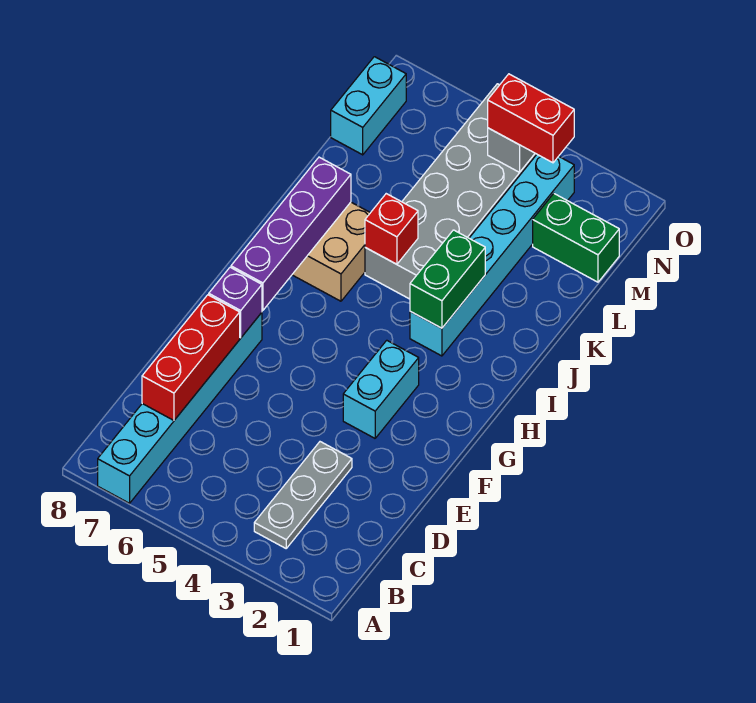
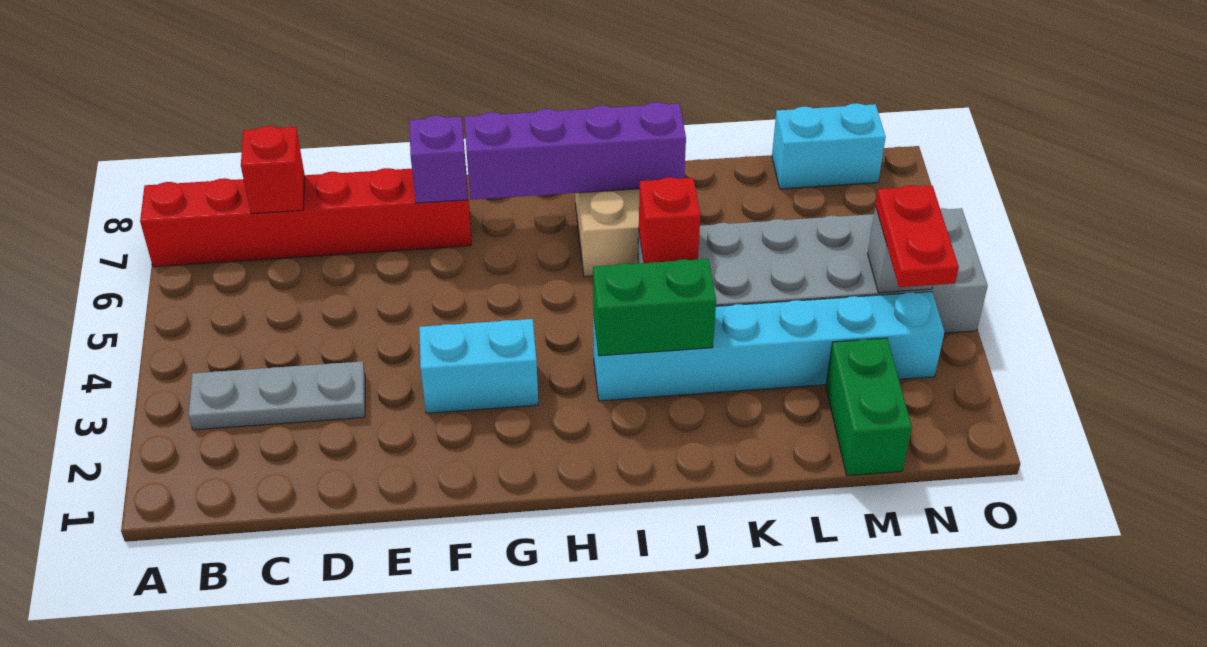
cyan 1x6 brick [98,313,262,503] -> red 1x6 brick [140,168,471,267]
red 1x3 brick [142,295,240,420] -> red 1x1 brick [241,126,305,214]
red 1x2 brick [488,74,574,163] -> red 1x2 plate [876,185,959,287]

